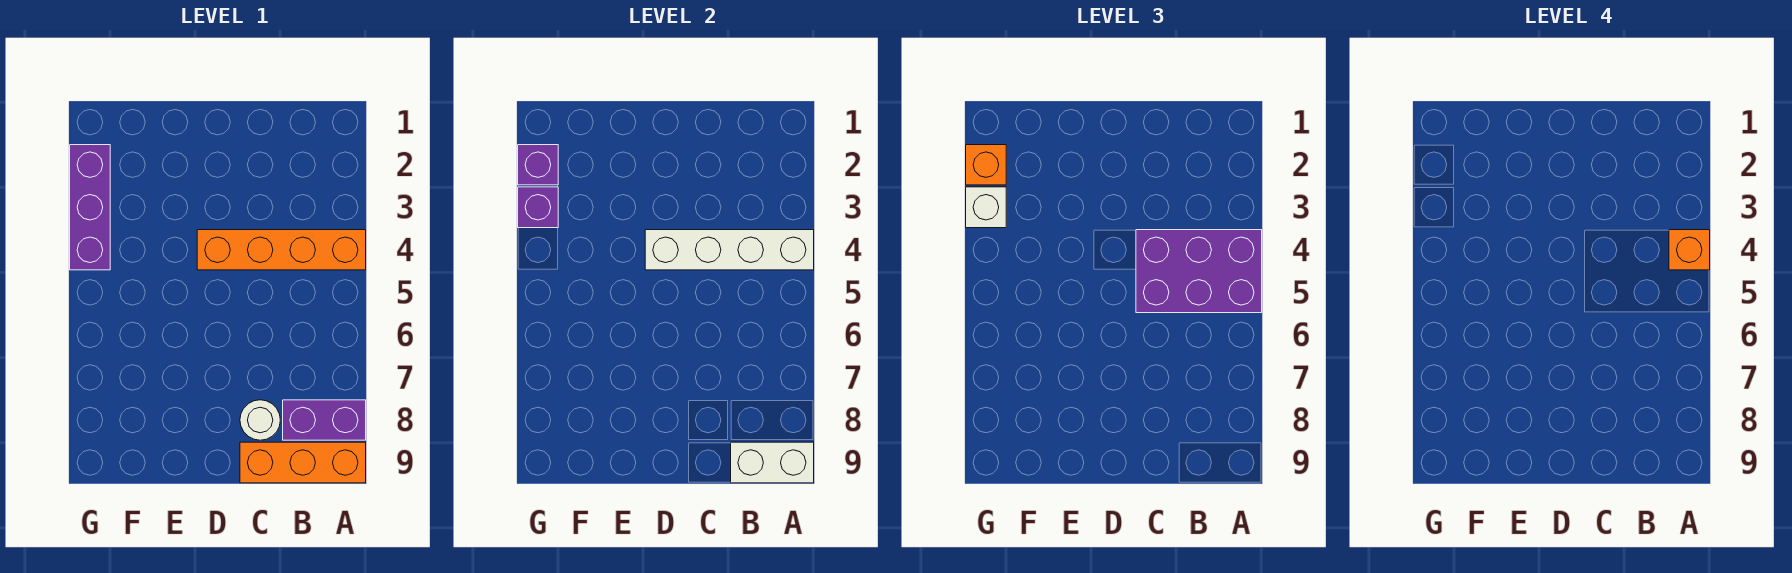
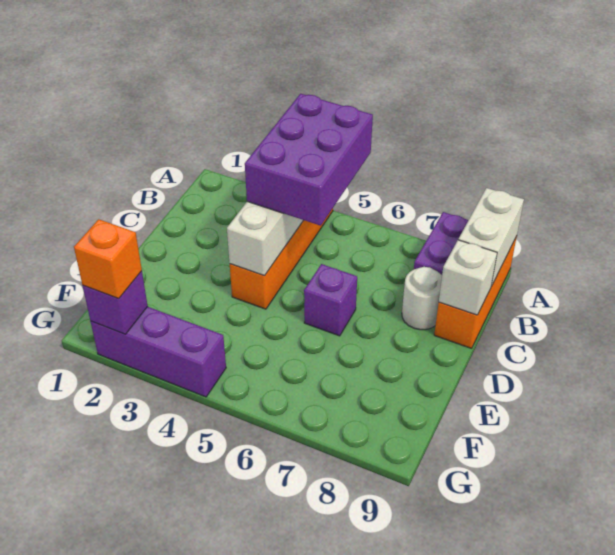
orange 1x1 brick [1669,230,1710,270] -> none
purple 1x1 brick [518,187,558,228] -> purple 1x1 brick moved to [304,264,357,336]
white 1x1 brick [966,187,1006,228] -> white 1x1 brick moved to [439,240,497,315]

